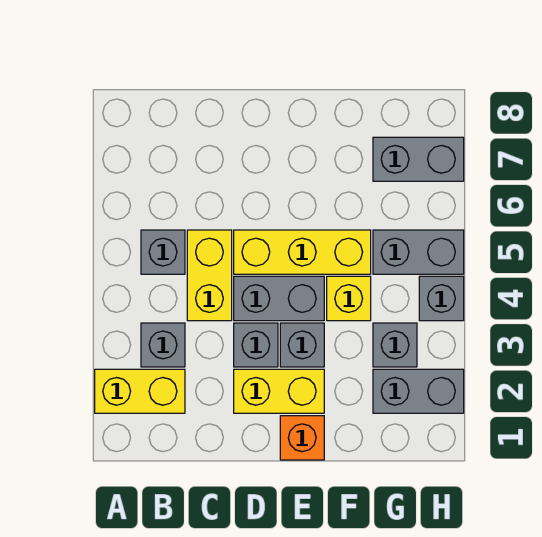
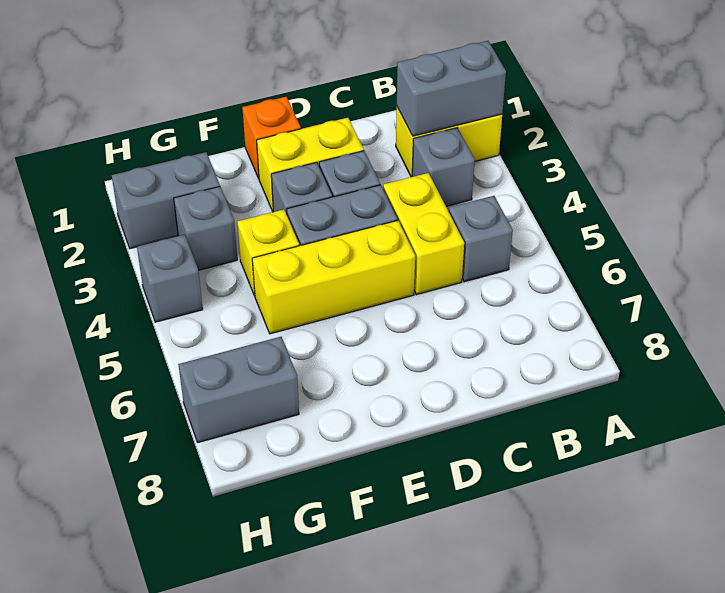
grey 1x2 brick [373,230,464,274] -> grey 1x2 brick moved to [397,41,506,136]

